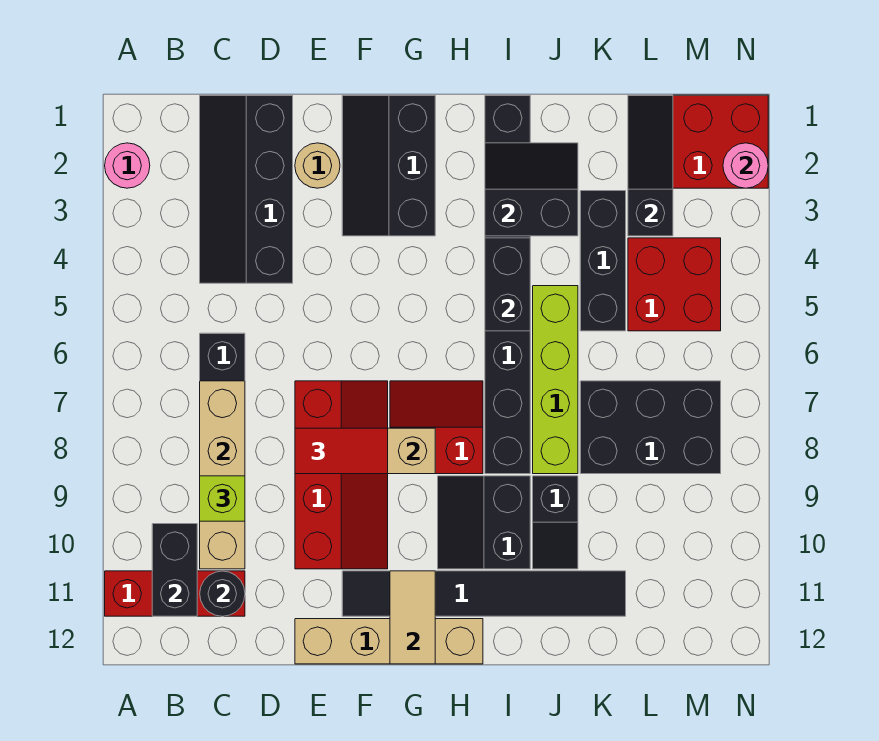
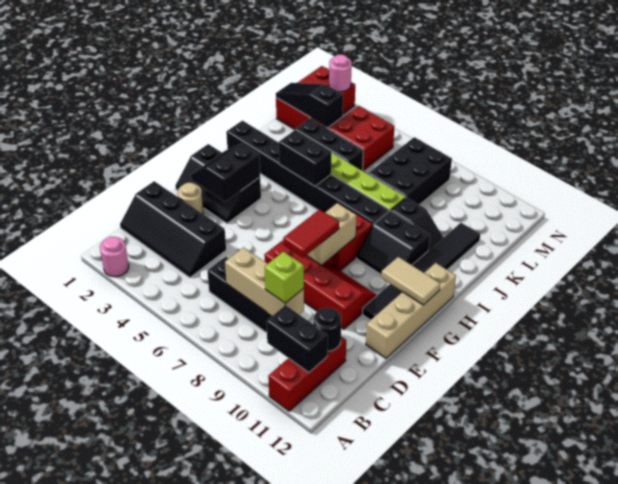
tan 1x4 brick [200,381,245,569] -> tan 1x3 brick [225,247,304,316]
black 2x2 slope [485,143,578,236] -> black 2x2 slope moved to [190,143,260,202]

